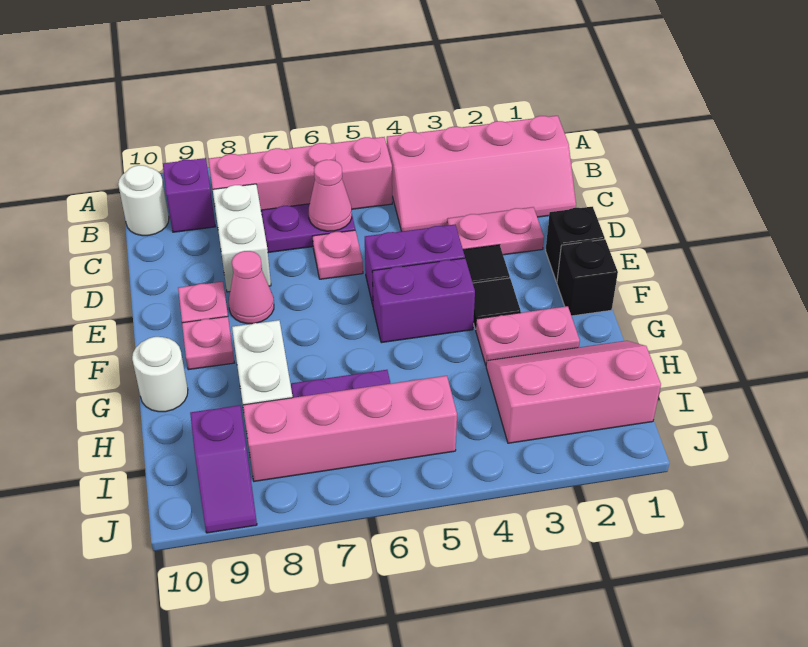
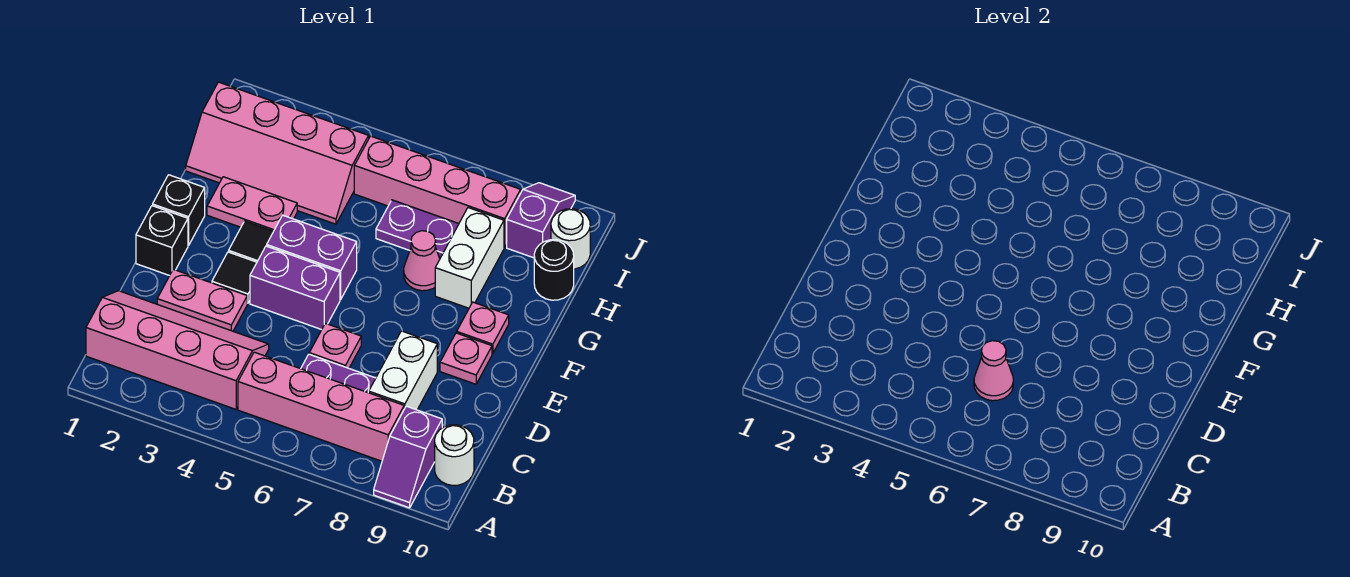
pink 1x1 cone [229,251,274,324] -> pink 1x1 cone moved to [404,231,440,291]
white 1x1 round brick [132,337,188,412] -> white 1x1 round brick moved to [551,209,590,269]
pink 2x3 slope [486,341,661,443] -> pink 2x4 slope [186,82,369,224]
none -> black 1x1 round brick [534,240,574,300]

